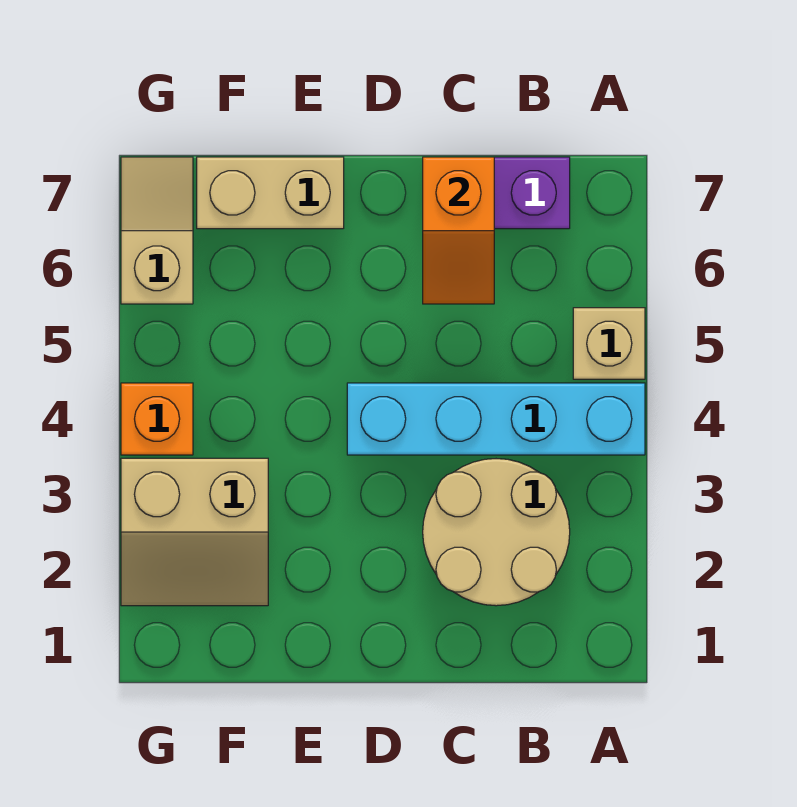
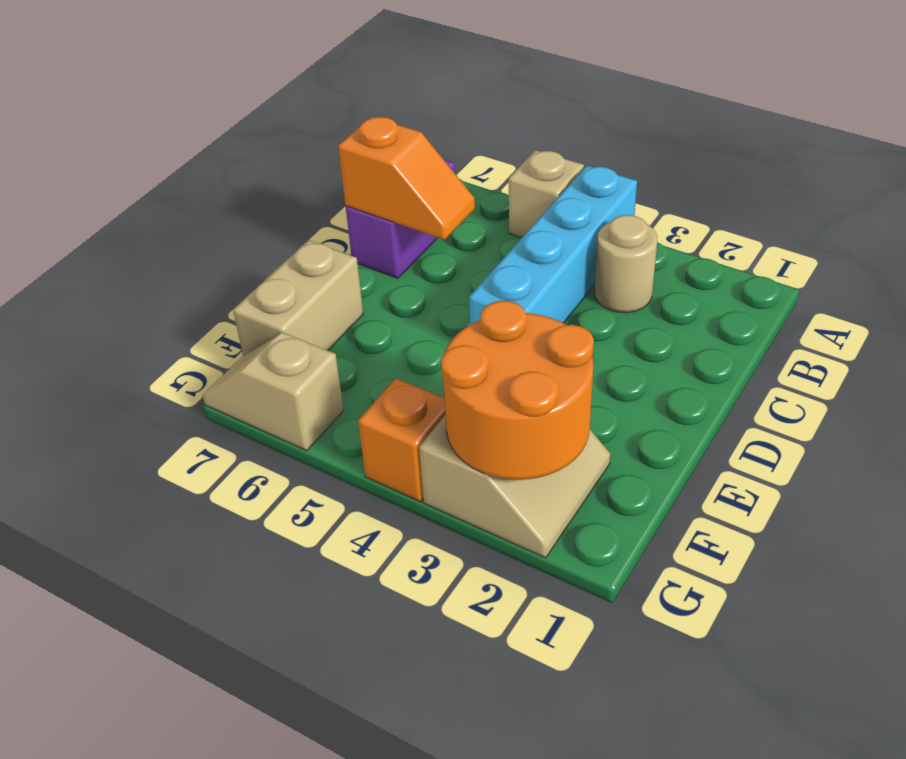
tan 2x2 round brick [423,459,570,606] -> tan 1x1 round brick [595,215,657,313]
none -> orange 2x2 round brick [441,301,594,480]

